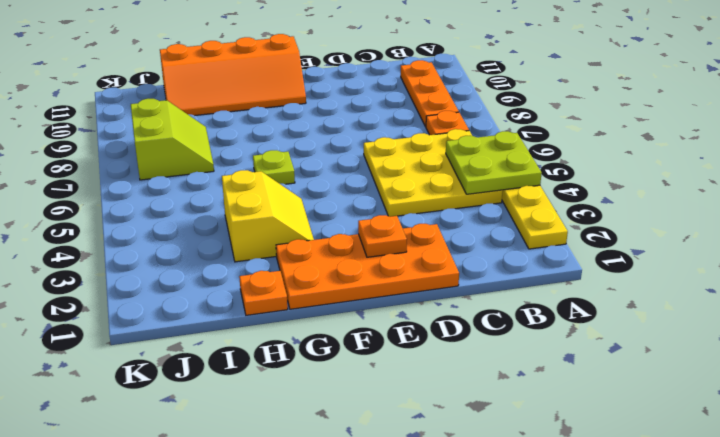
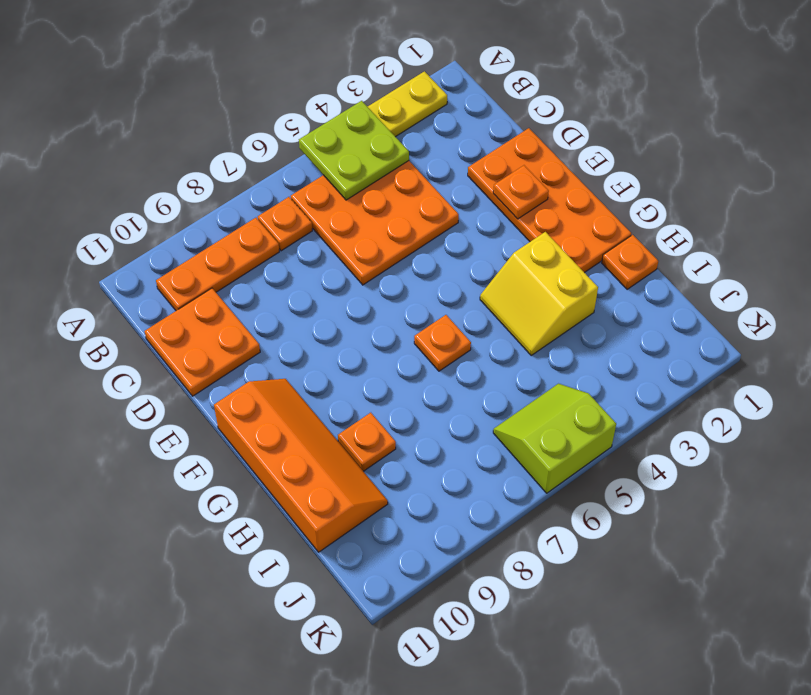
yellow 3x3 plate [364,129,503,217] -> orange 3x3 plate [291,161,459,285]
none -> orange 2x2 plate [145,288,260,396]
yellow 2x2 slope [222,170,314,262] -> yellow 2x2 slope turned to [480,232,598,355]
lime 1x1 plate [253,150,295,184] -> orange 1x1 plate [414,315,471,371]
none -> orange 1x1 plate [338,413,396,471]
lime 2x2 slope [131,99,214,180] -> lime 2x2 slope moved to [493,384,616,493]

